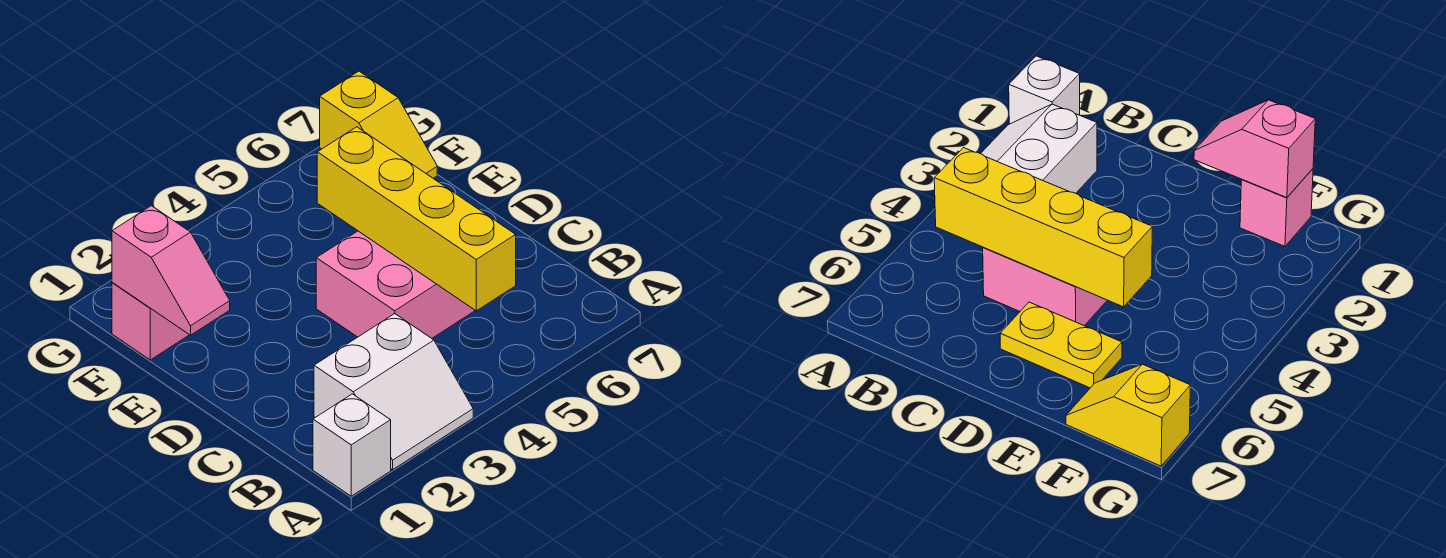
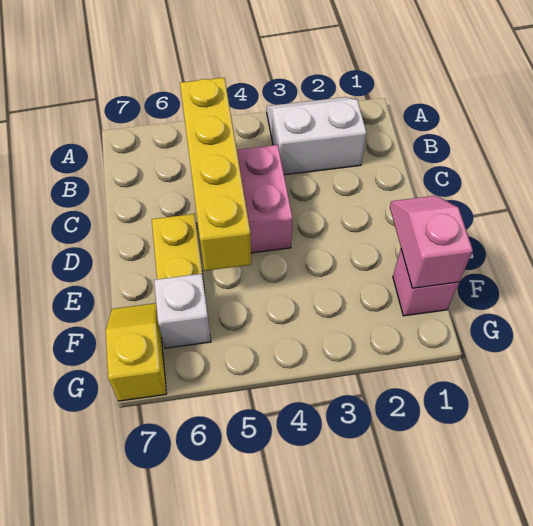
white 1x1 brick [313,394,391,496] -> white 1x1 brick moved to [154,274,211,348]

